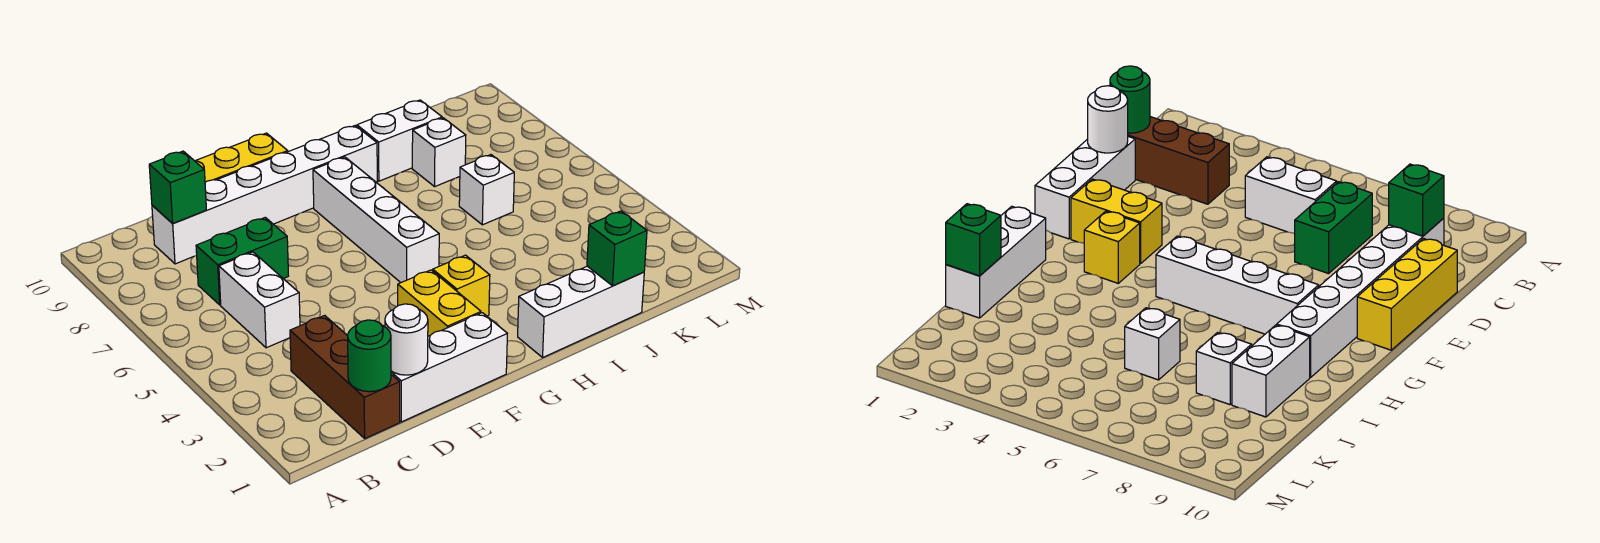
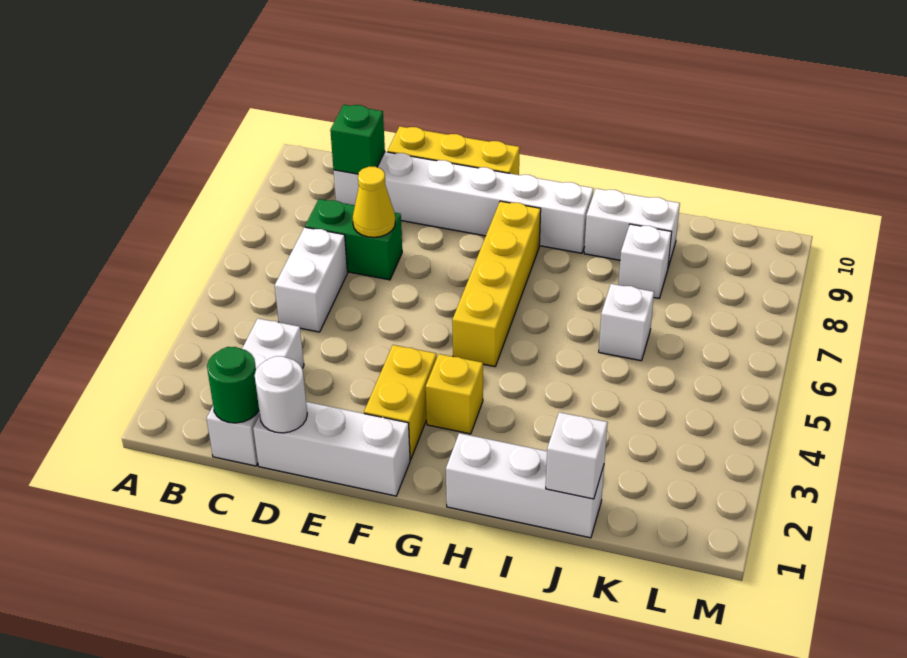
brown 1x3 brick [290,315,400,438] -> white 1x3 brick [207,318,304,466]
none -> yellow 1x1 cone [353,167,395,237]
white 1x4 brick [313,157,439,283] -> yellow 1x4 brick [452,201,541,367]
green 1x1 brick [587,211,647,286] -> white 1x1 brick [546,412,608,499]

